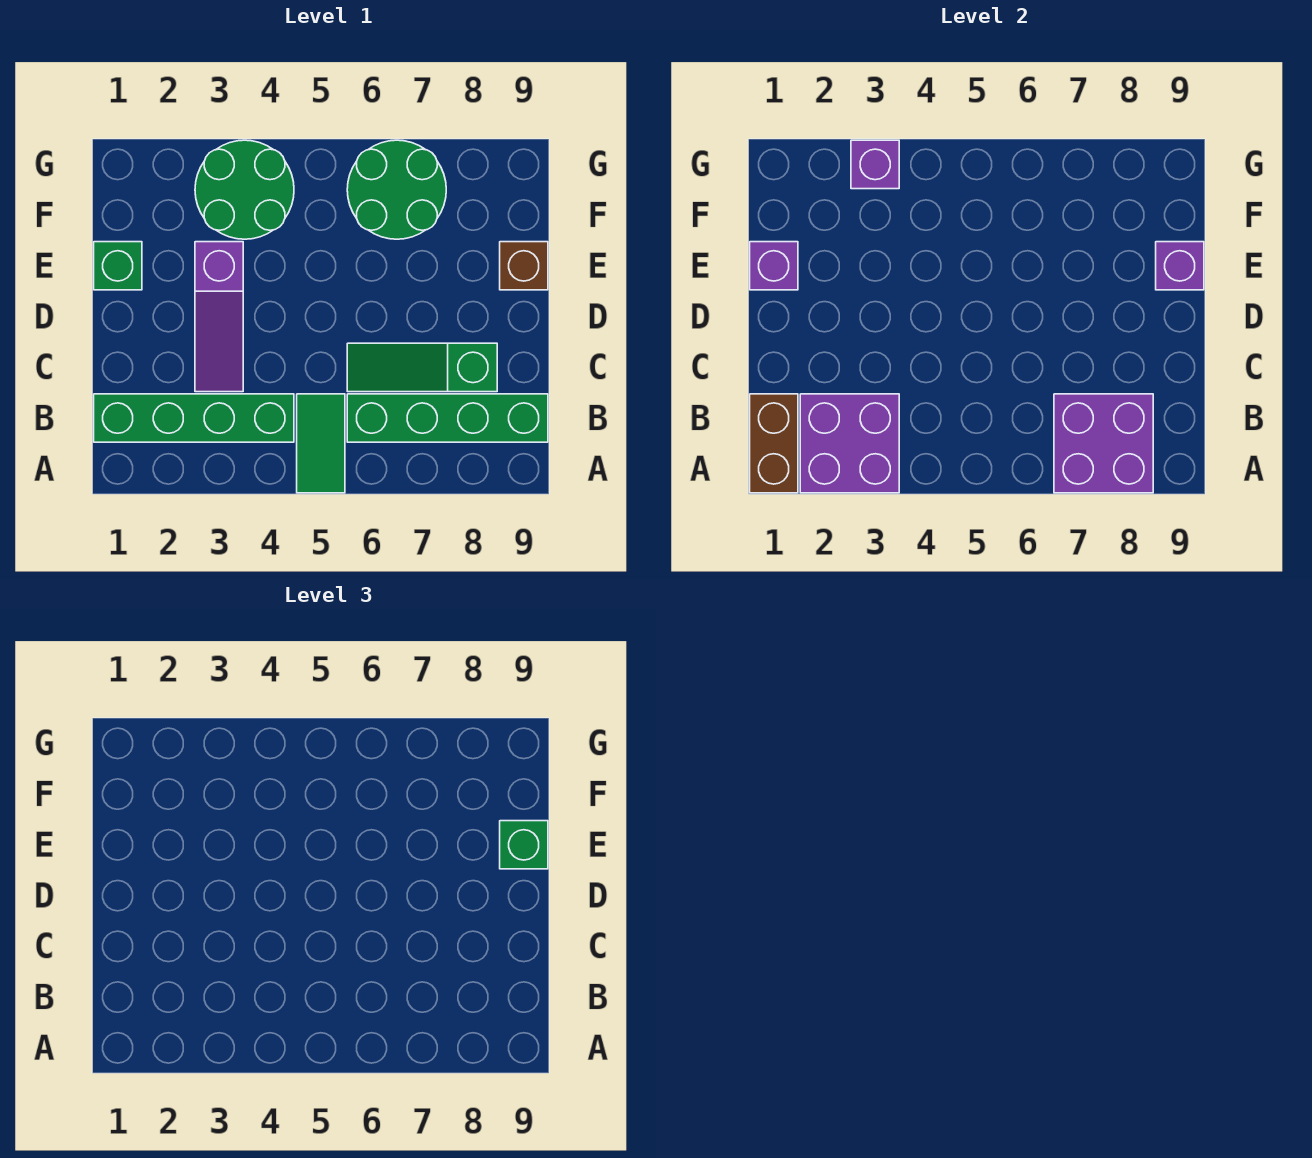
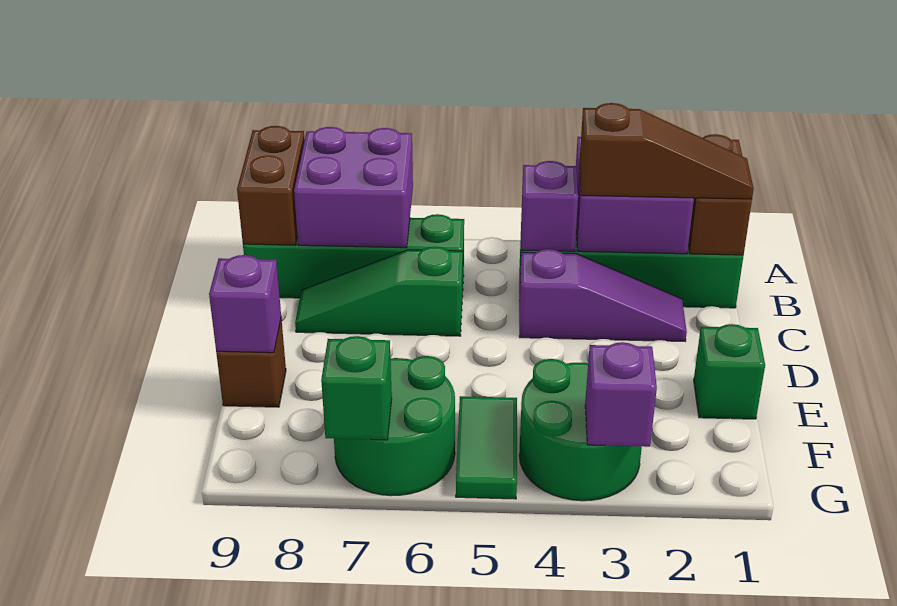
green 1x2 tile [297,394,345,493] -> green 1x2 tile moved to [456,396,517,499]
none -> brown 1x2 brick [237,126,305,245]
none -> brown 1x3 slope [579,103,754,199]
purple 1x3 slope [195,242,243,392] -> purple 1x3 slope turned to [519,249,687,341]
green 1x3 slope [347,343,497,392] -> green 1x3 slope turned to [295,247,463,336]
purple 1x1 brick [750,242,798,290] -> purple 1x1 brick moved to [521,161,578,251]
green 1x1 brick [500,821,548,869] -> green 1x1 brick moved to [321,336,392,440]

